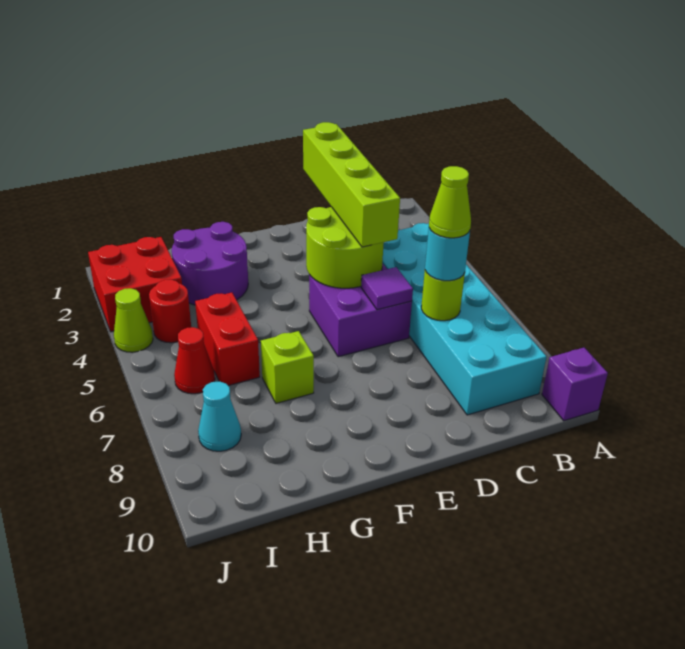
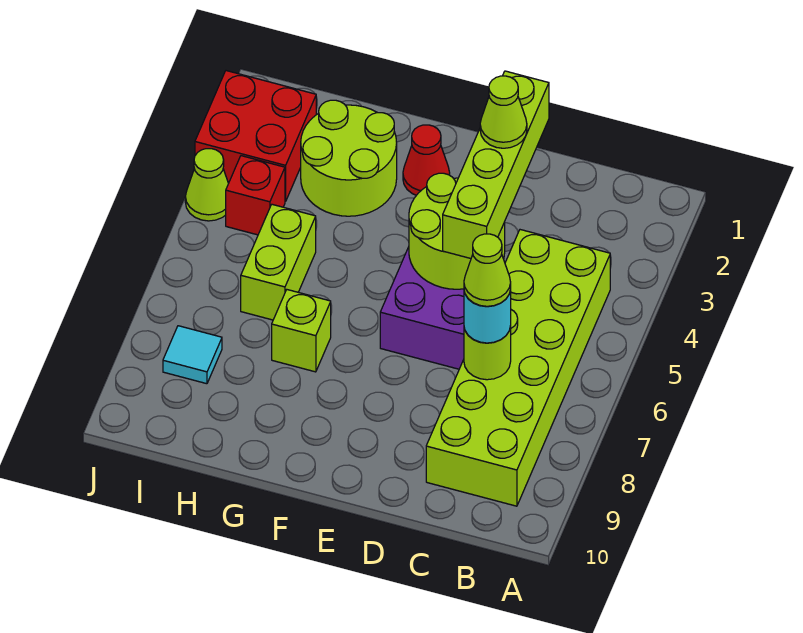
purple 1x1 brick [542,348,608,421] -> none
cyan 2x6 brick [382,223,546,415] -> lime 2x6 brick [426,230,610,506]
none -> lime 1x1 cone [480,76,527,148]
purple 1x1 tile [361,267,413,310] -> none
purple 2x2 round brick [172,222,248,305] -> lime 2x2 round brick [301,100,397,216]
red 1x2 brick [195,293,260,386] -> lime 1x2 brick [241,204,316,320]
red 1x1 round brick [149,279,191,343] -> red 1x1 brick [226,156,285,235]
red 1x1 cone [174,327,215,394] -> red 1x1 cone moved to [403,125,450,195]
cyan 1x1 cone [198,381,241,451] -> cyan 1x1 tile [163,326,222,384]

